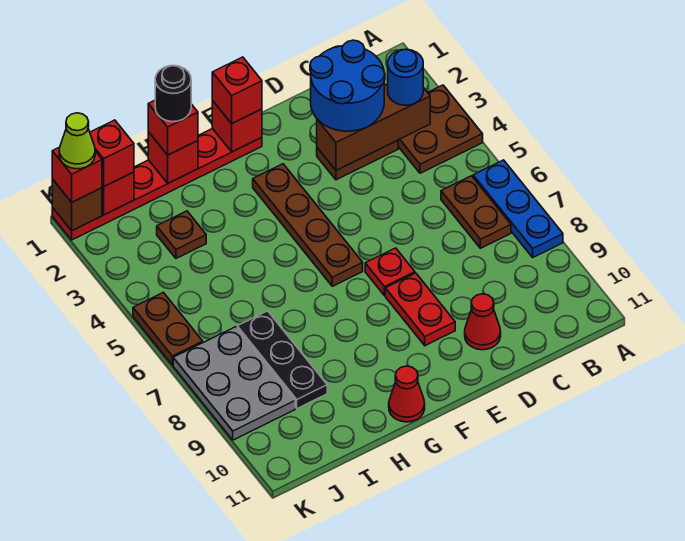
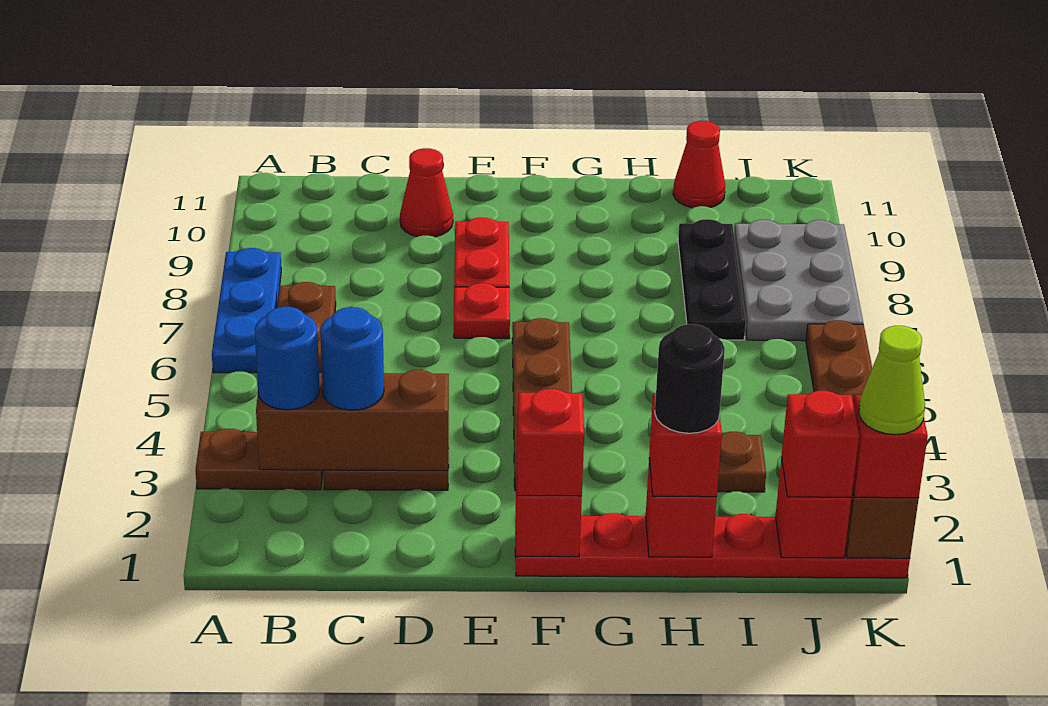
brown 2x2 plate [398,85,483,173] -> brown 1x2 plate [195,429,323,490]
blue 2x2 round brick [310,40,385,131] -> blue 1x1 round brick [320,307,384,410]
red 1x1 cone [389,366,425,422] -> red 1x1 cone moved to [673,121,725,208]

